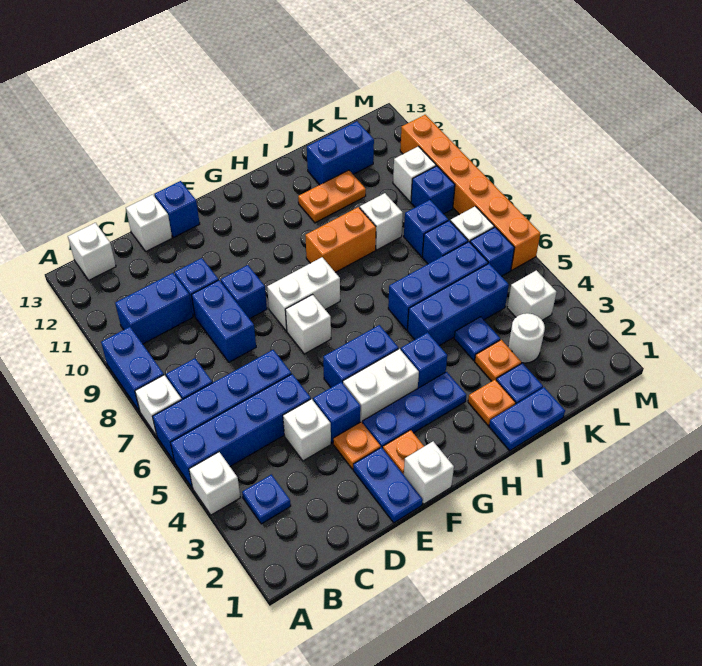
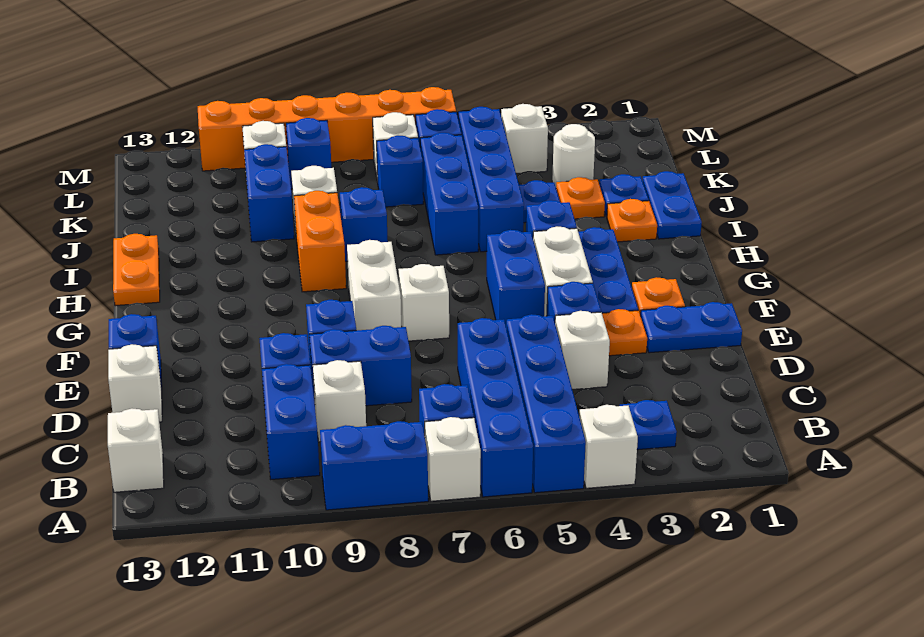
white 1x1 brick [404,441,454,504] -> white 1x1 brick moved to [313,360,366,442]
blue 1x3 brick [408,263,509,346] -> blue 1x4 brick [459,107,524,252]
orange 1x2 plate [298,170,366,223] -> orange 1x2 plate moved to [113,234,160,306]
blue 1x2 brick [307,121,374,185] -> blue 1x2 brick moved to [244,144,294,242]
blue 1x1 brick [404,200,448,257] -> blue 1x1 brick moved to [340,187,388,261]

